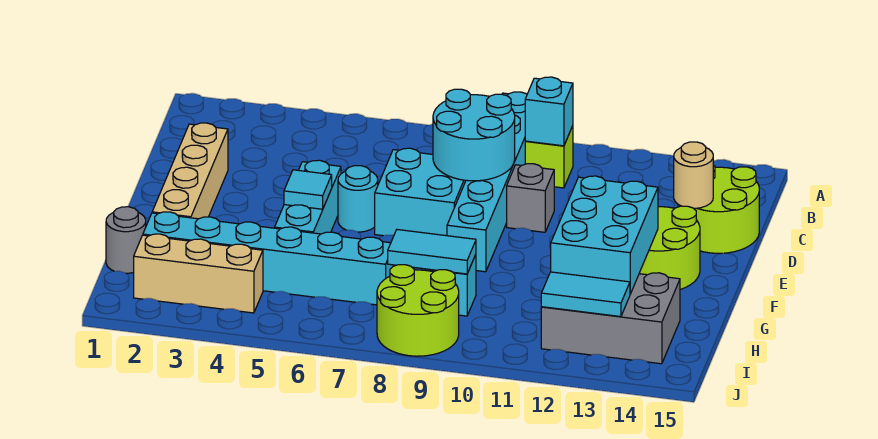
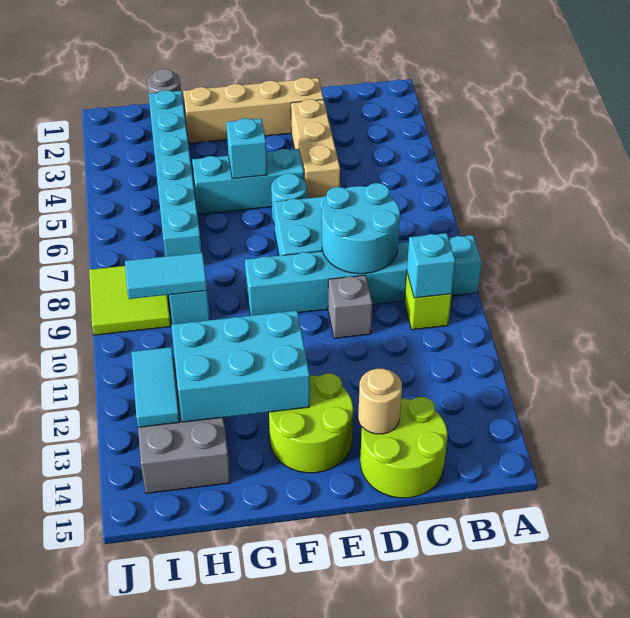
cyan 1x1 tile [284,170,332,209] -> cyan 1x1 brick [226,118,267,179]
cyan 1x2 tile [388,230,476,274] -> cyan 1x2 tile turned to [125,253,207,299]
tan 1x3 brick [134,234,263,313] -> tan 1x3 brick moved to [291,99,340,198]
lime 2x2 round brick [377,265,459,356] -> lime 2x2 tile [89,266,171,335]

